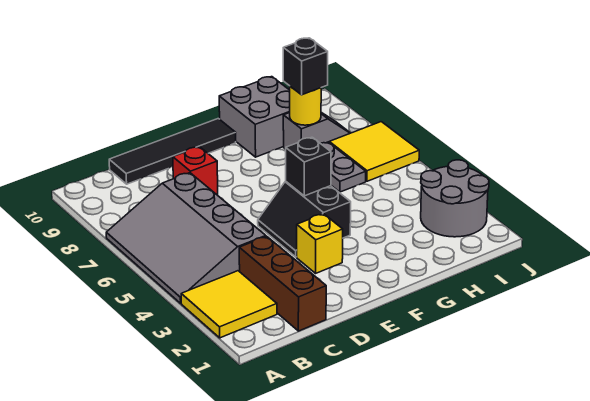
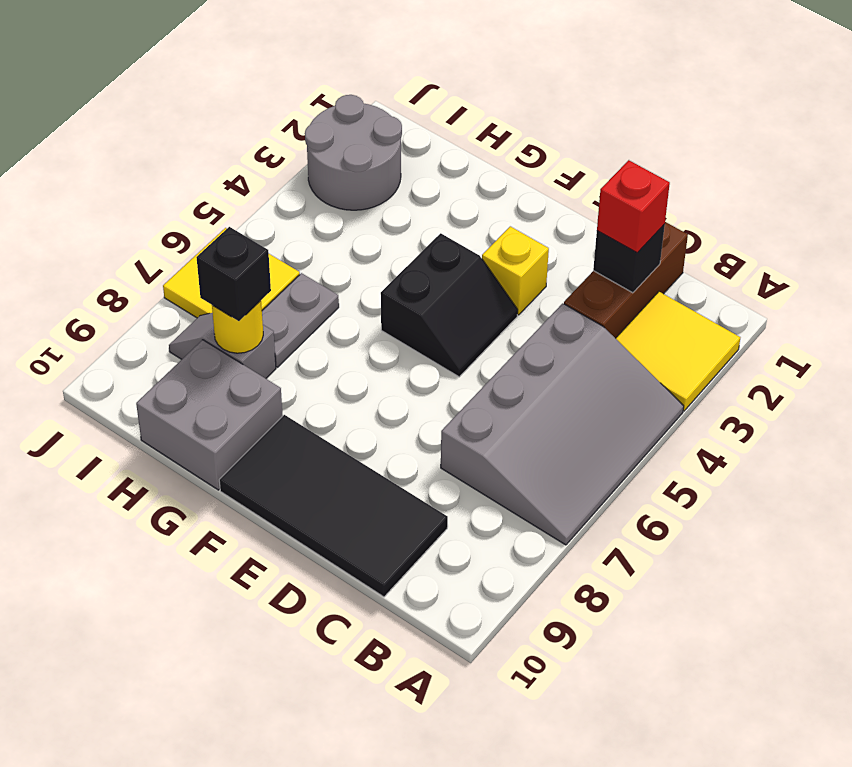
black 1x4 tile [109,119,236,184] -> black 2x4 tile [219,415,448,597]
red 1x1 brick [173,147,218,195] -> red 1x1 brick moved to [597,160,670,253]
black 1x1 brick [286,137,331,196] -> black 1x1 brick moved to [593,224,665,293]

